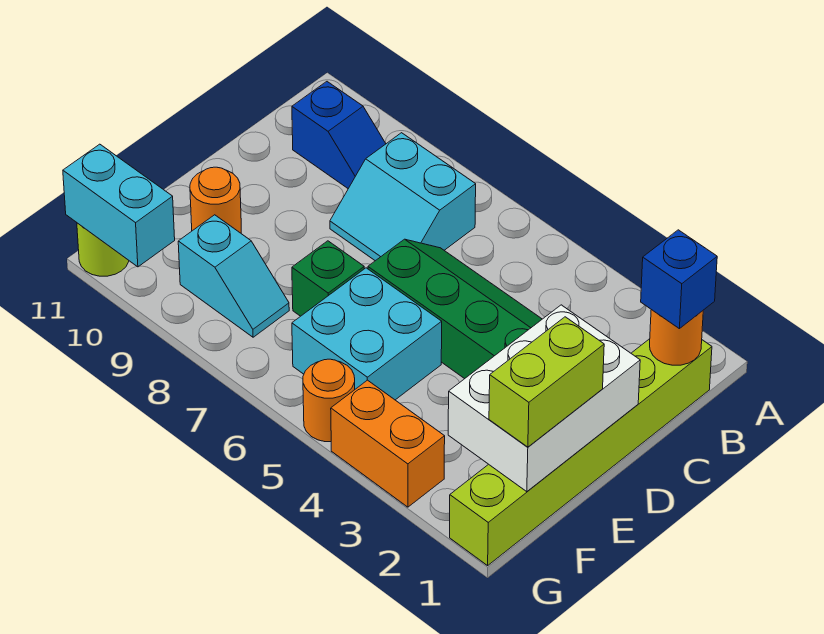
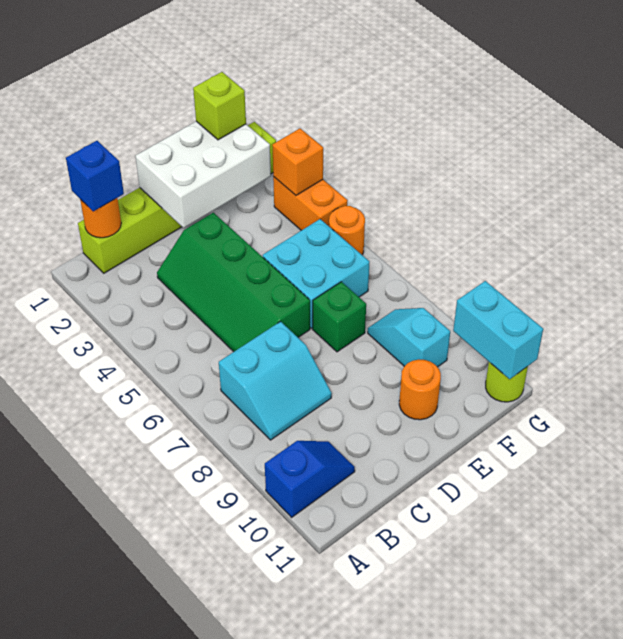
cyan 2x2 slope [330,133,476,261] -> cyan 2x2 slope turned to [219,322,332,440]
blue 1x2 slope [292,82,386,189] -> blue 1x2 slope turned to [265,441,355,517]
lime 1x2 brick [489,317,604,447] -> lime 1x1 brick [193,72,246,140]
none -> orange 1x1 brick [272,129,323,195]

